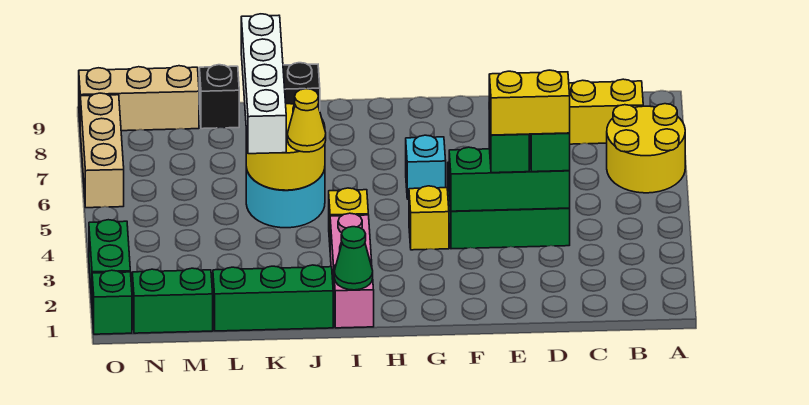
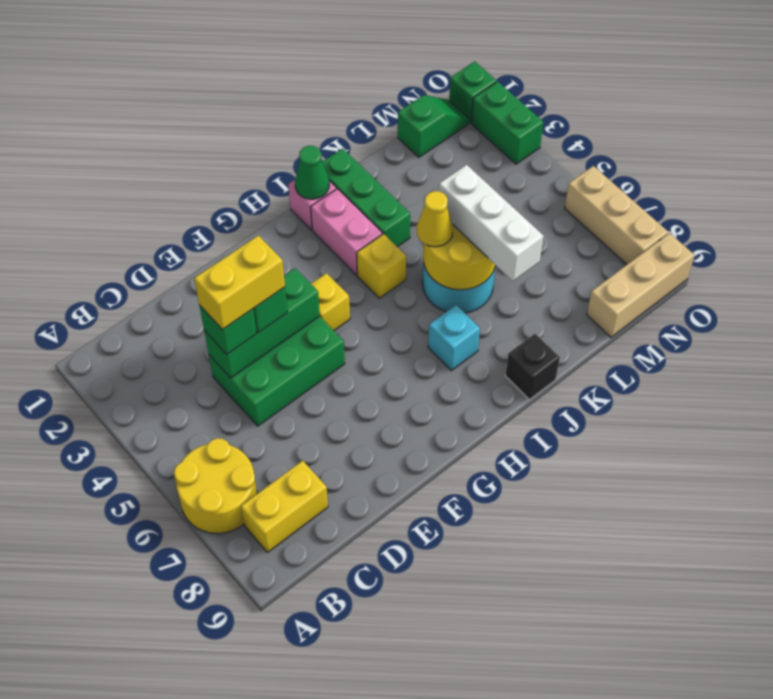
cyan 1x1 brick [406,135,446,199] -> cyan 1x1 brick moved to [428,305,480,370]
green 1x3 brick [213,265,333,331] -> green 1x3 brick turned to [322,149,410,247]
white 1x4 brick [241,14,286,154] -> white 1x3 brick [439,165,544,281]
black 1x1 brick [199,65,239,129] -> none
green 1x2 brick [132,268,213,333] -> green 1x2 slope [398,95,469,157]

